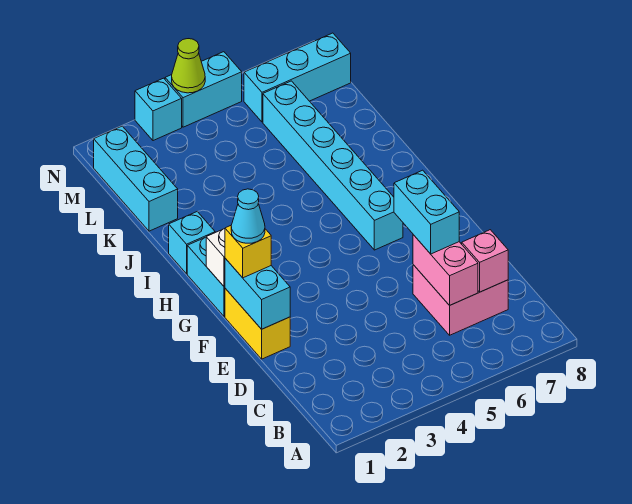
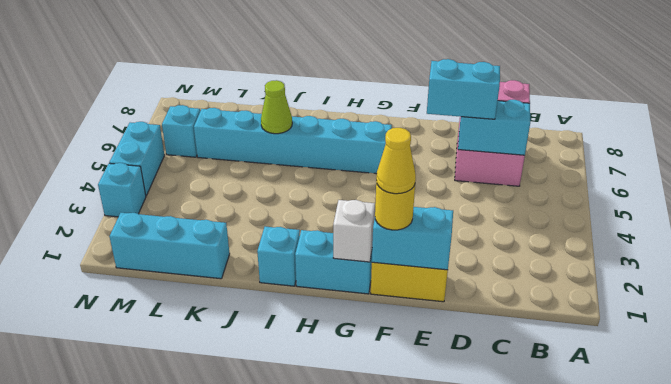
pink 1x2 brick [413,235,478,305] -> cyan 1x2 brick [458,100,530,156]
yellow 1x1 brick [225,226,271,278] -> yellow 1x1 round brick [375,181,415,230]
cyan 1x1 cone [231,189,265,243] -> yellow 1x1 cone [376,128,416,194]
cyan 1x3 brick [244,33,351,122] -> cyan 1x1 brick [162,105,200,157]
lime 1x1 cone [172,39,205,93] -> lime 1x1 cone moved to [261,80,292,134]

